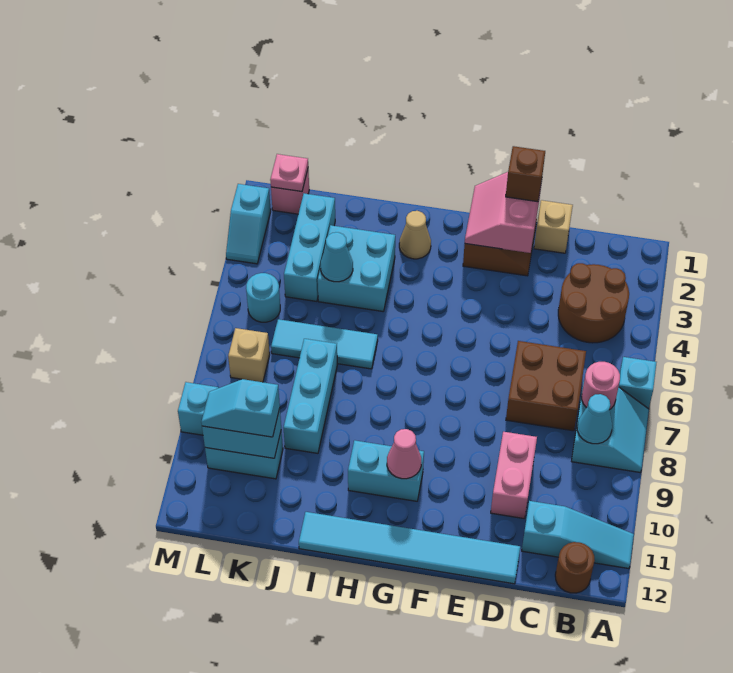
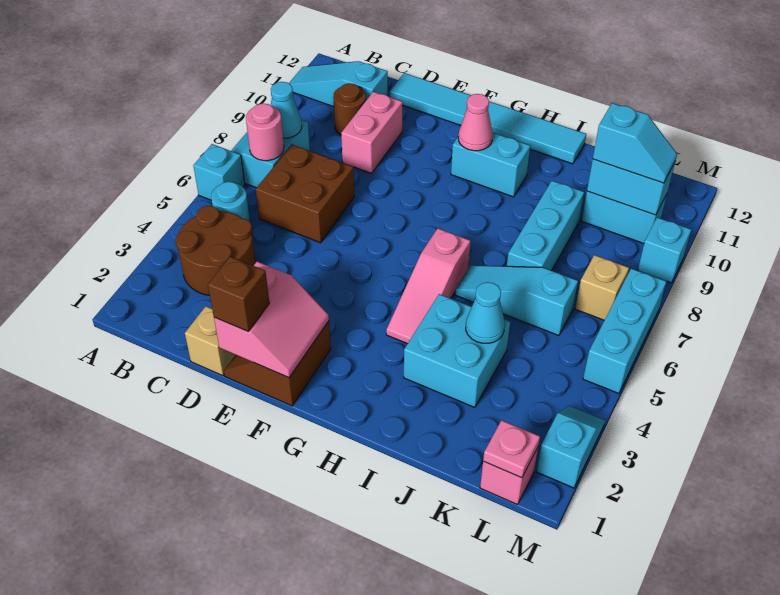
brown 1x1 round brick [555,542,595,593] -> brown 1x1 round brick moved to [333,83,366,135]
tan 1x1 cone [399,211,431,259] -> none
none -> pink 1x3 slope [386,228,470,344]
cyan 1x3 tile [271,319,378,369] -> cyan 1x3 slope [455,265,578,336]
cyan 1x3 brick [284,193,335,301] -> cyan 1x3 brick moved to [583,268,667,393]
cyan 1x1 round brick [246,273,280,322] -> cyan 1x1 round brick moved to [211,182,250,221]

